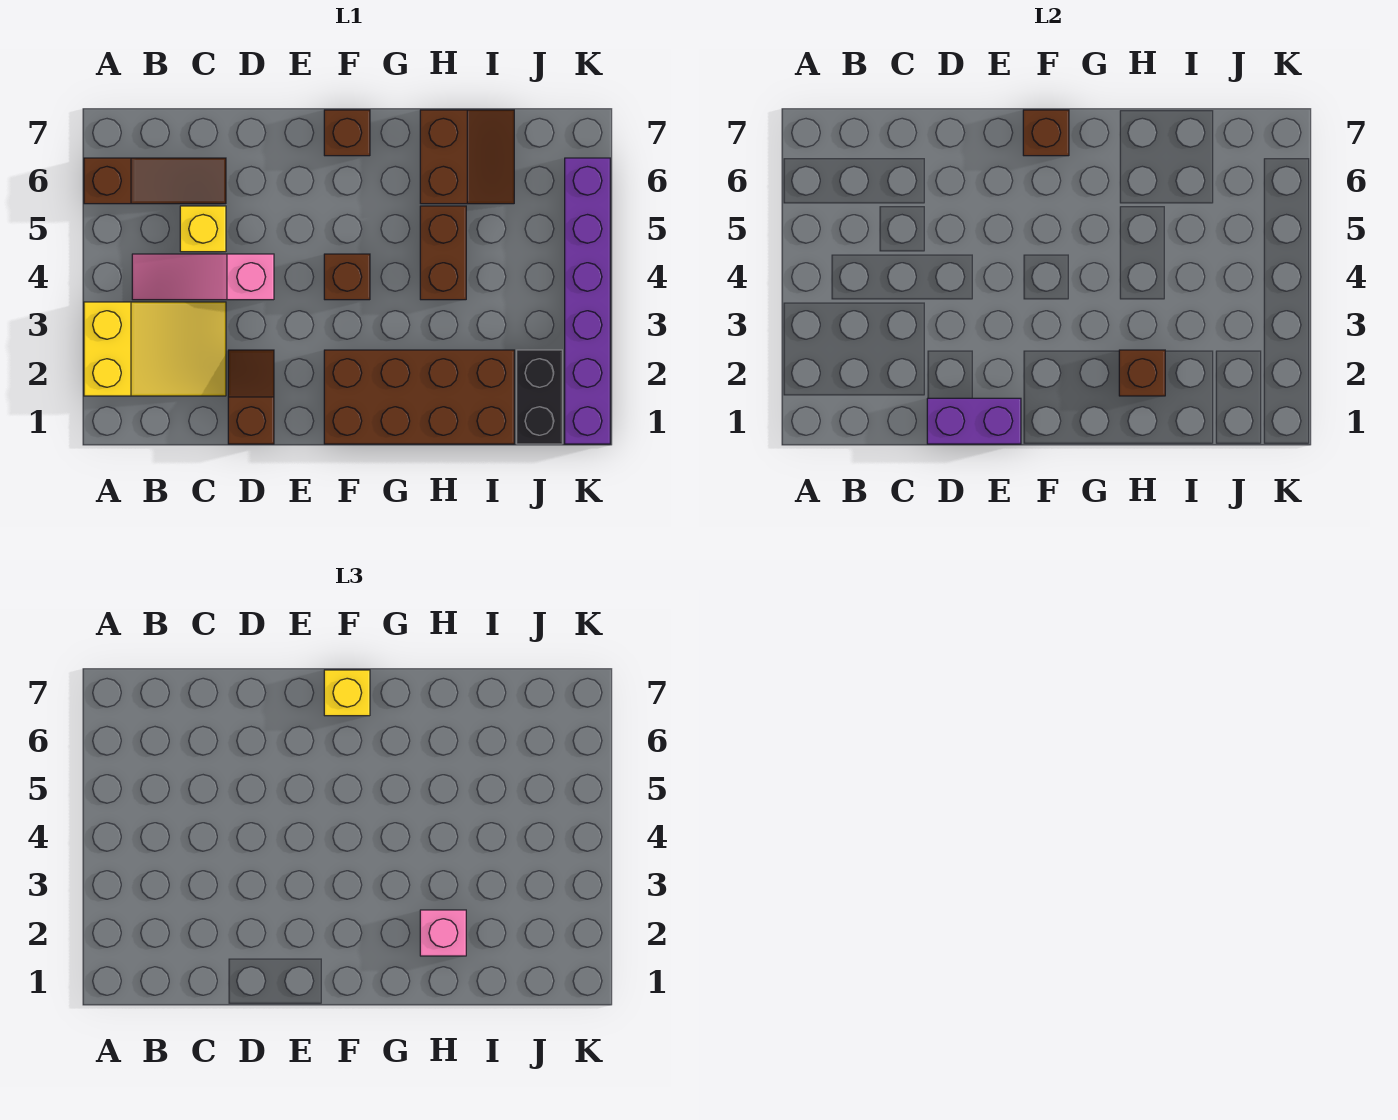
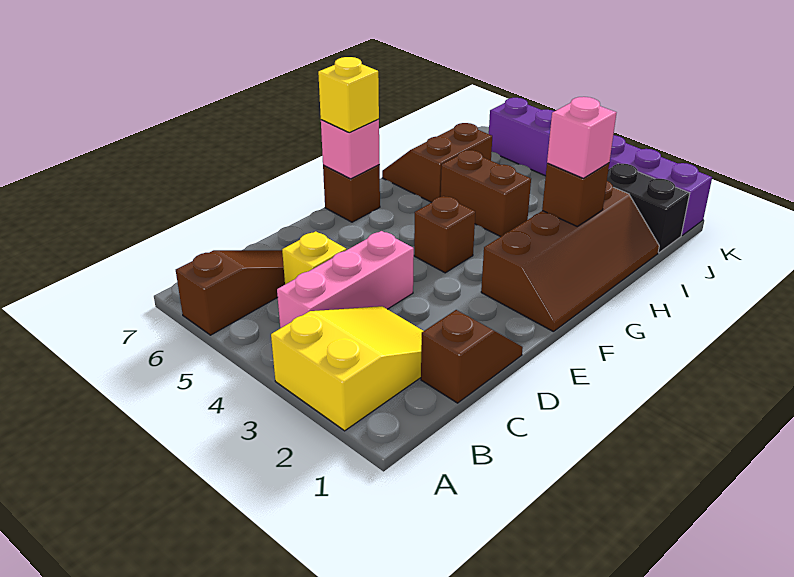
pink 1x3 slope [132,254,274,300] -> pink 1x3 brick [277,231,414,328]
brown 1x2 slope [228,350,274,444] -> brown 1x2 slope turned to [421,310,523,403]
purple 1x2 brick [927,398,1021,444] -> none
brown 2x4 brick [324,350,514,444] -> brown 2x4 slope [481,181,659,332]
brown 1x1 brick [1023,110,1069,156] -> pink 1x1 brick [321,119,380,179]
brown 2x2 slope [420,110,514,204] -> brown 2x2 slope turned to [382,123,492,202]

